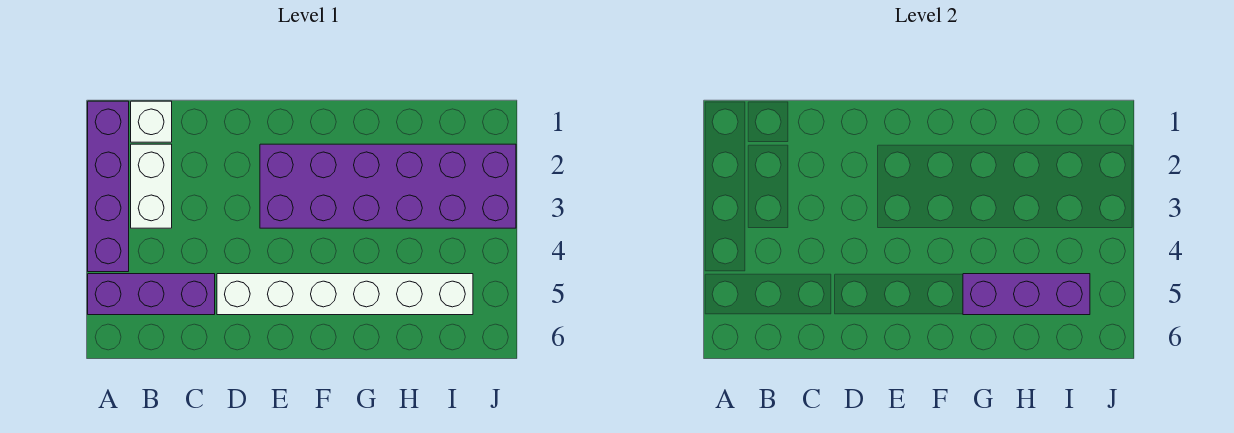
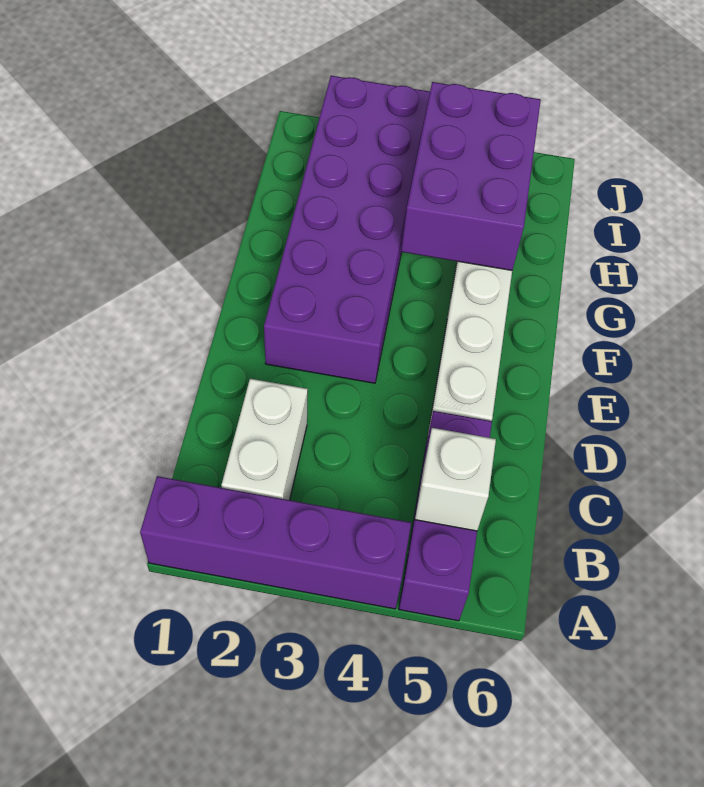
white 1x1 brick [131,101,172,142] -> white 1x1 brick moved to [415,428,496,531]
white 1x2 brick [131,144,172,228] -> white 1x2 brick turned to [221,379,308,500]
purple 1x3 brick [963,274,1090,315] -> purple 2x3 brick [401,82,541,270]

